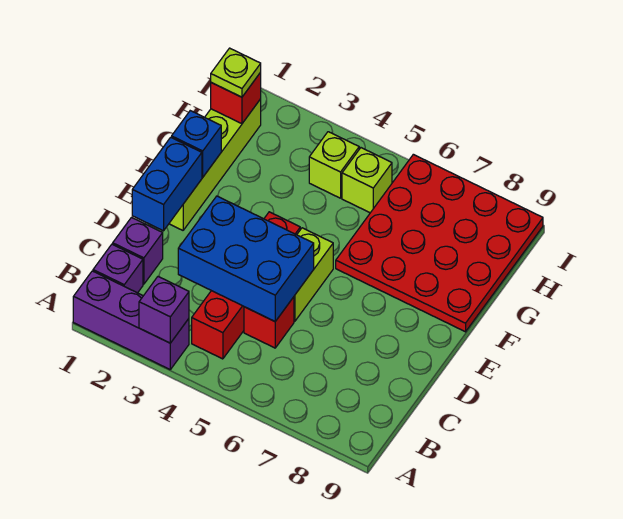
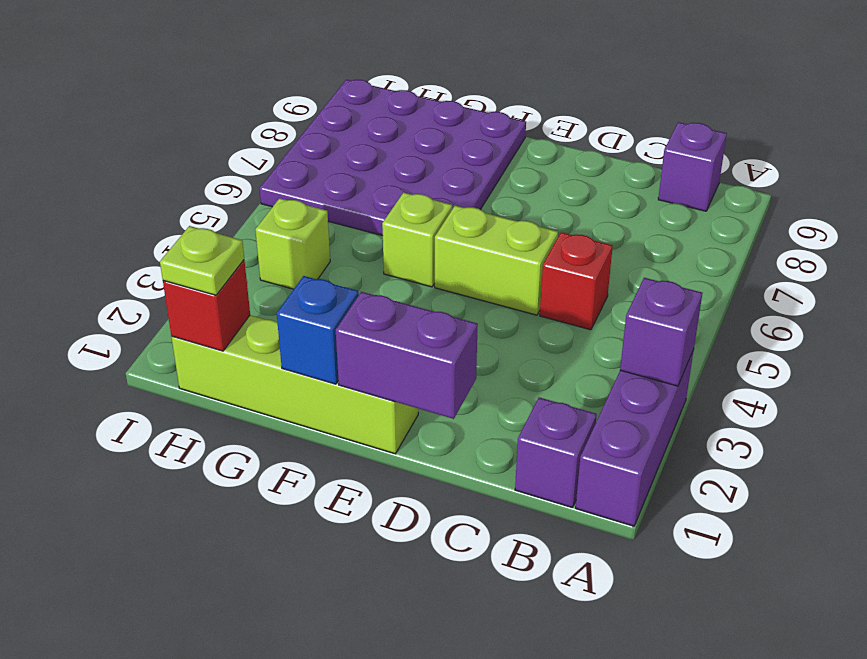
red 1x4 brick [192,212,300,359] -> none
purple 1x1 brick [113,218,163,284] -> purple 1x1 brick moved to [658,122,727,211]
blue 2x3 brick [178,196,314,321] -> none
blue 1x2 brick [132,137,202,231] -> purple 1x2 brick [336,292,478,419]
red 4x4 plate [336,154,543,332] -> purple 4x4 plate [260,80,526,236]
lime 1x1 brick [342,148,392,213] -> lime 1x1 brick moved to [382,192,452,287]

